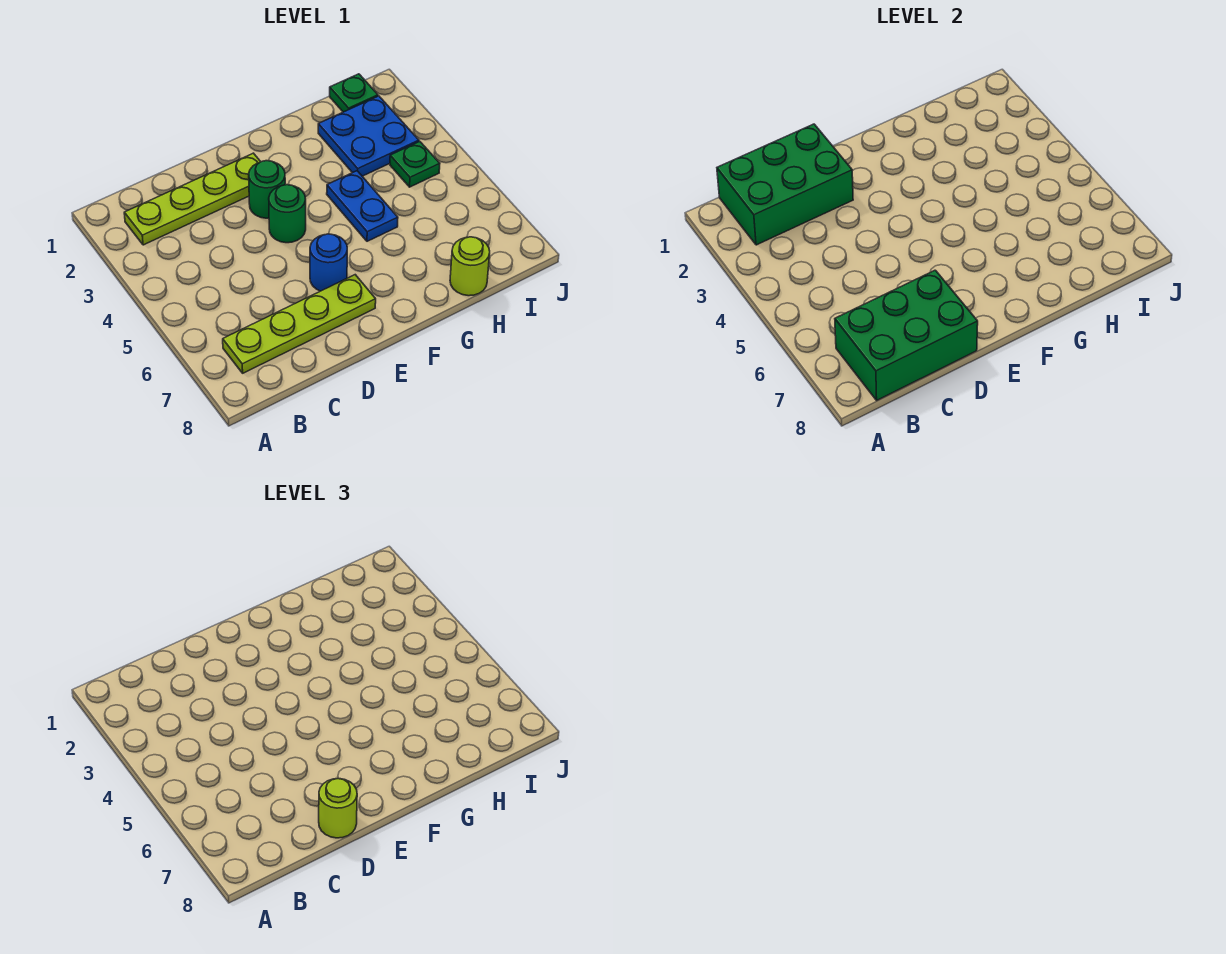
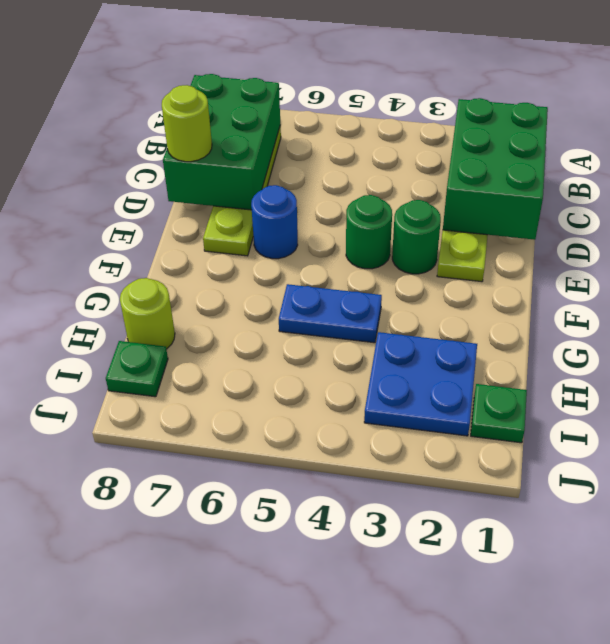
green 1x1 plate [390,141,440,187] -> green 1x1 plate moved to [106,341,168,397]

